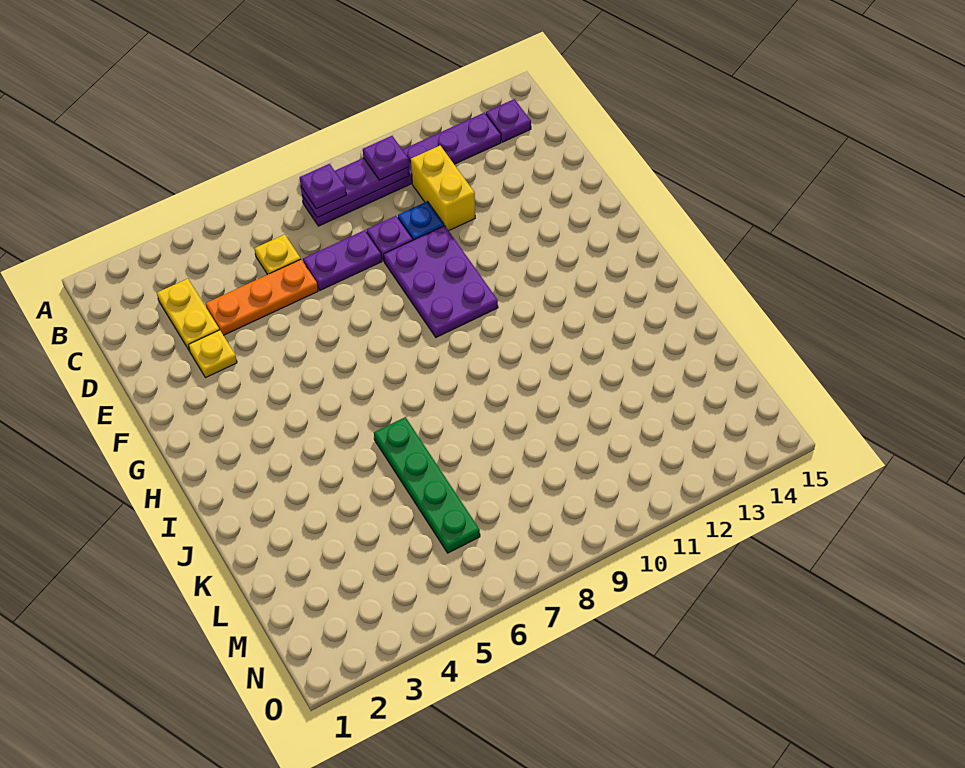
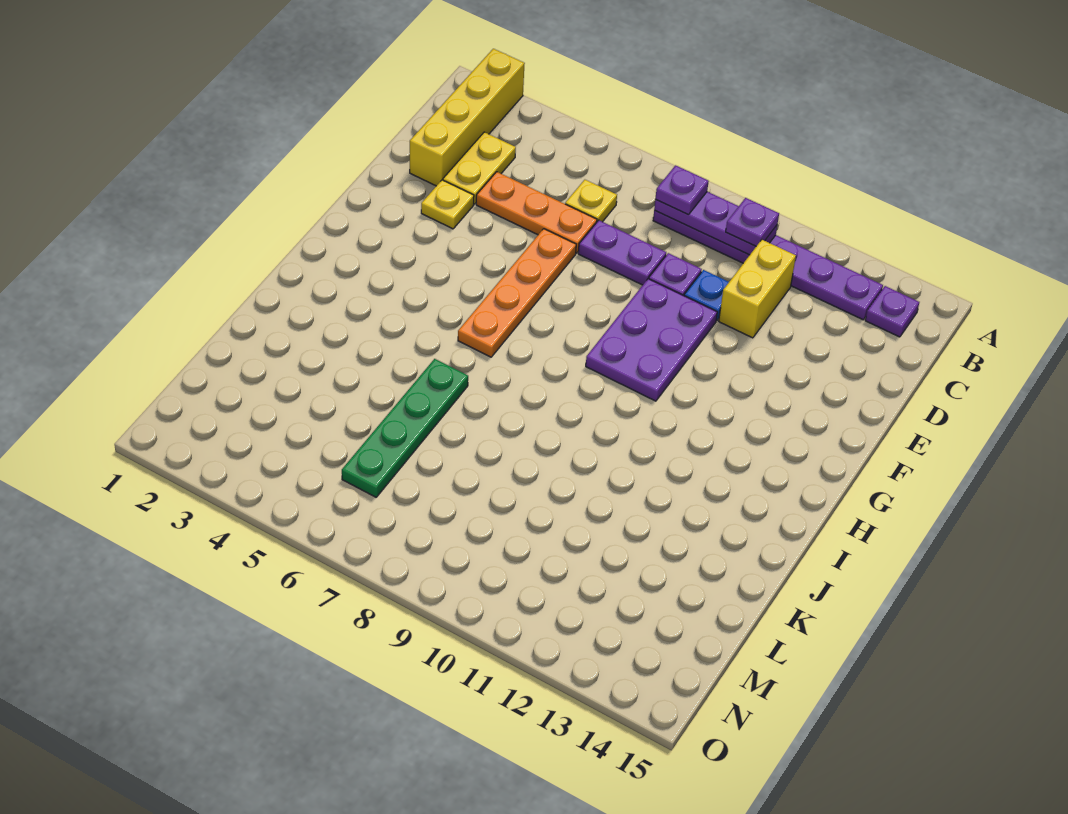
none -> yellow 1x4 brick [410,49,525,186]
none -> orange 1x4 plate [458,229,576,357]

